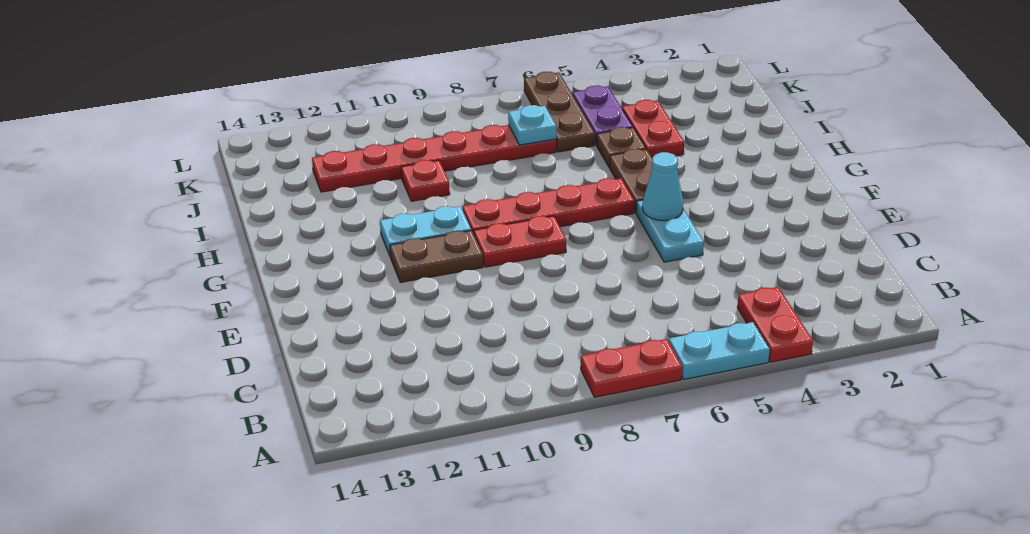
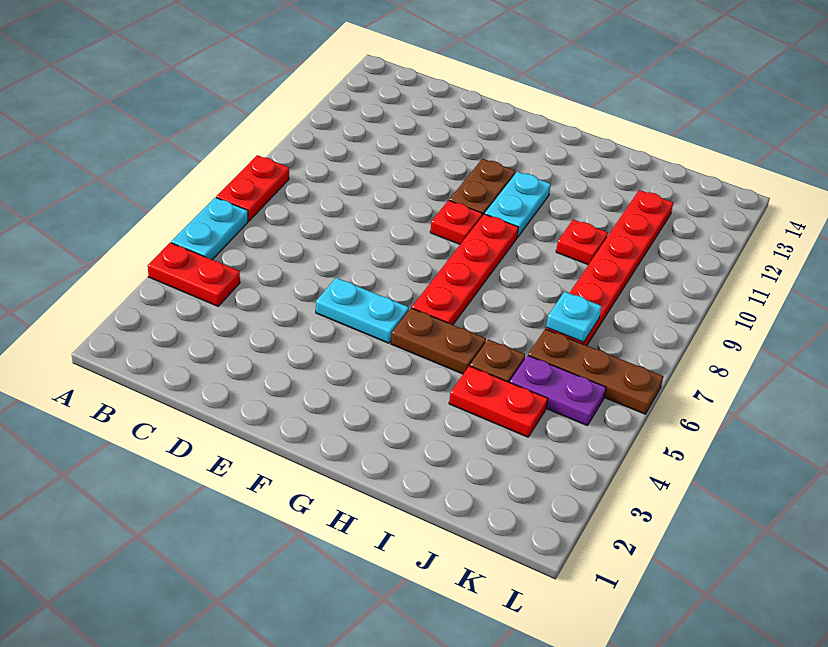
cyan 1x1 cone [642,152,683,221] -> none
red 1x2 plate [474,216,566,267] -> red 1x1 plate [430,200,482,244]

